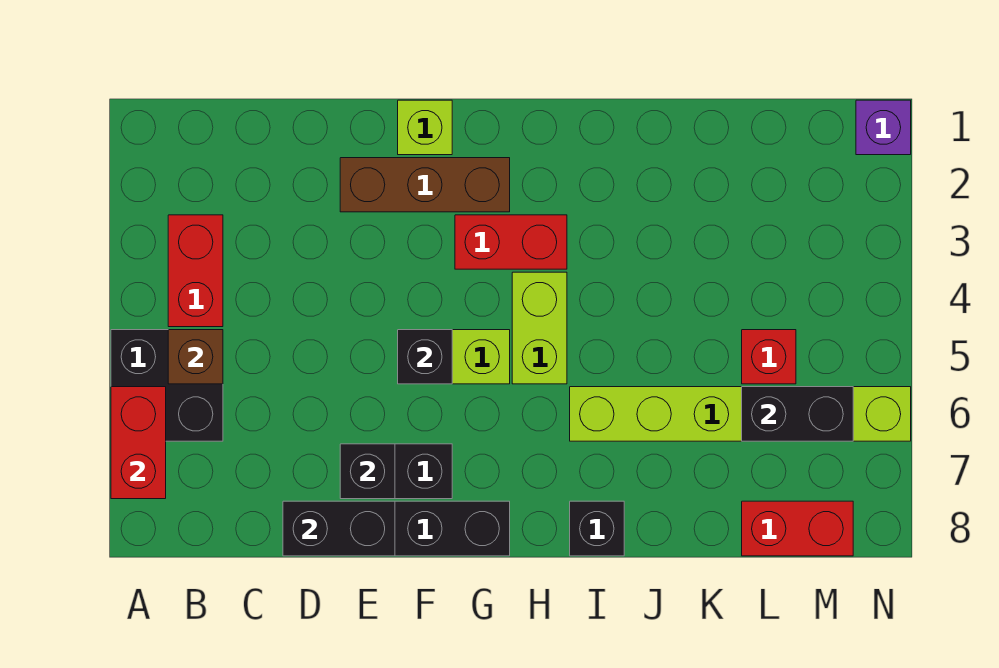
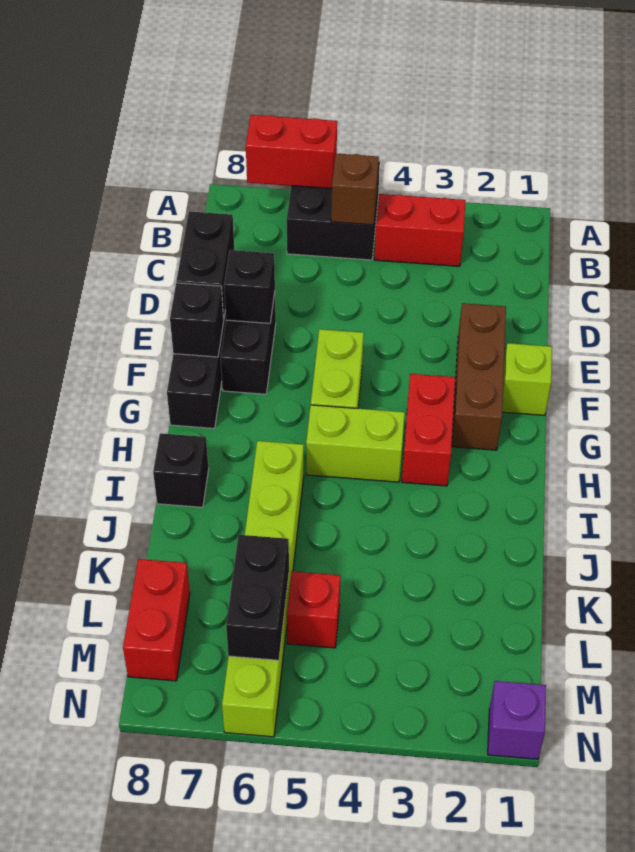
black 1x1 brick [398,330,452,384] -> black 1x1 brick moved to [170,283,224,357]

